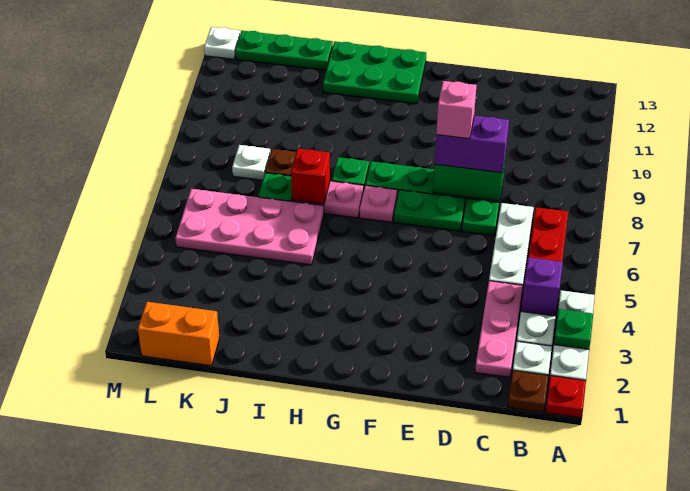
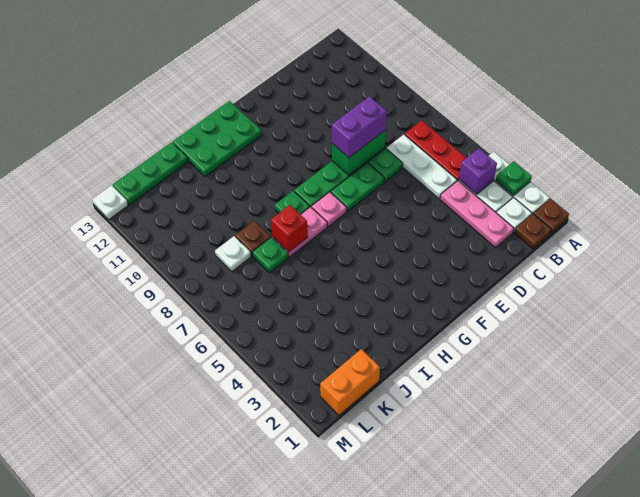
red 1x1 plate [545,376,586,418] -> brown 1x1 plate [534,199,569,233]
pink 1x1 brick [436,81,477,139] -> none
pink 2x4 plate [175,189,324,265] -> none

